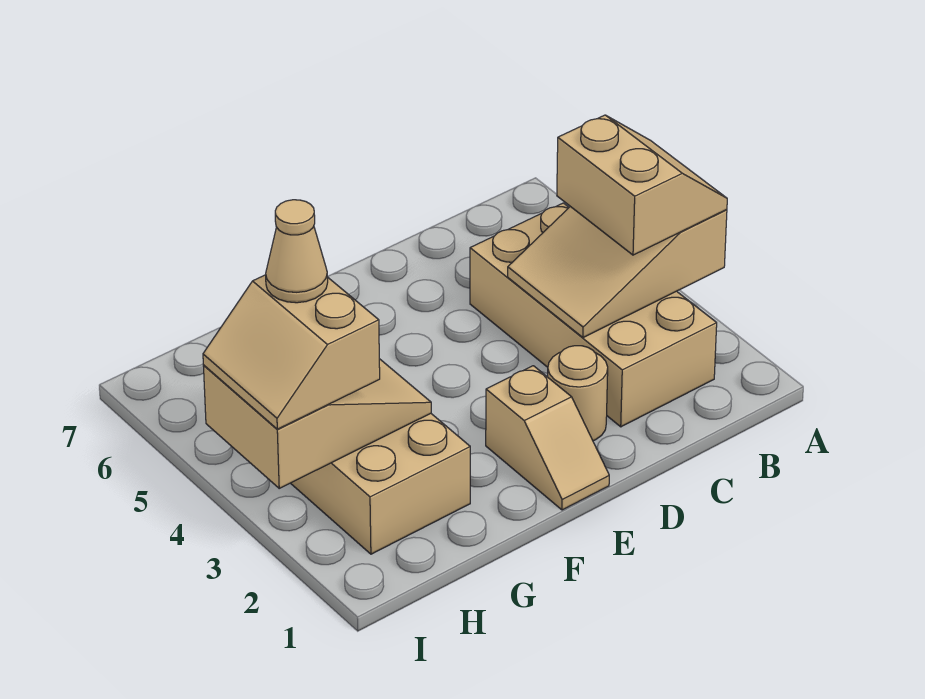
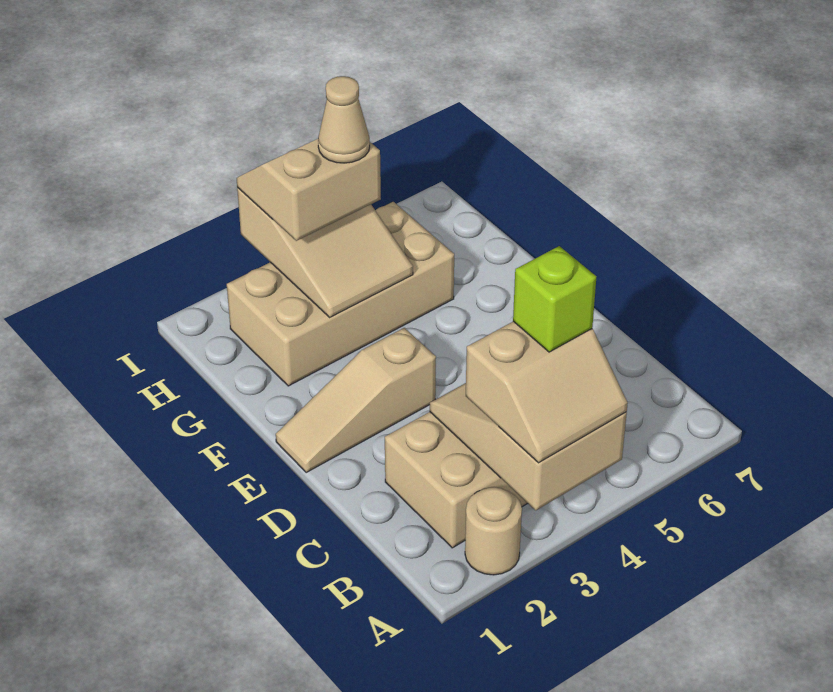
none -> lime 1x1 brick [513,246,596,352]
tan 1x1 round brick [548,346,608,441] -> tan 1x1 round brick moved to [465,487,522,575]
tan 1x2 slope [486,366,609,510] -> tan 1x3 slope [276,328,436,472]

